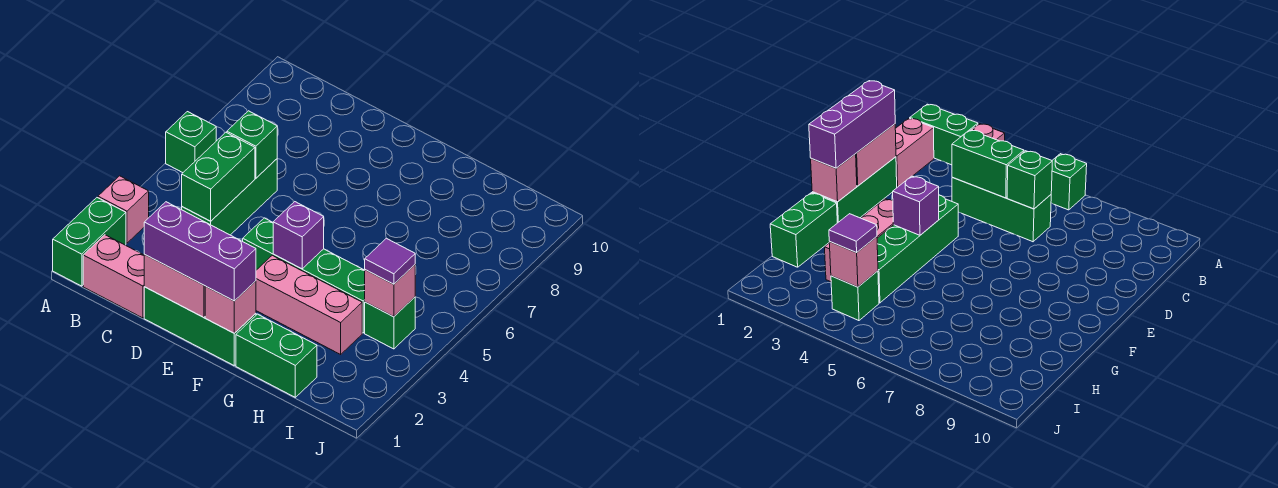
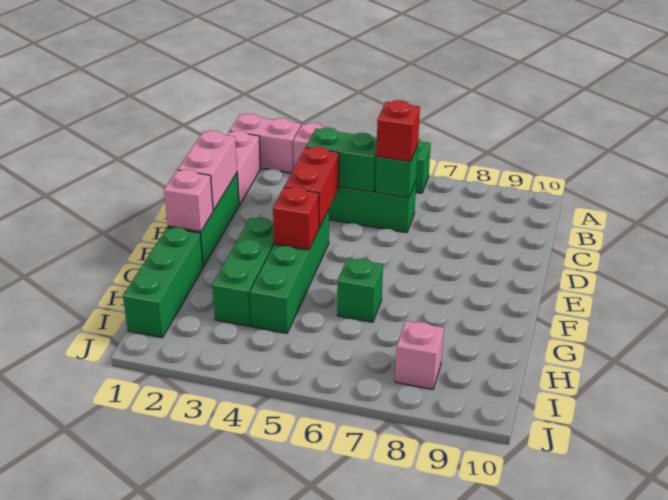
green 1x2 brick [53,198,126,286] -> pink 1x2 brick [230,114,301,173]
none -> red 1x1 brick [376,100,420,162]
purple 1x3 brick [144,202,256,301] -> none
none -> red 1x2 brick [284,147,339,228]
pink 1x3 brick [256,255,362,354] -> green 1x3 brick [212,218,274,327]
purple 1x1 brick [273,202,324,269] -> red 1x1 brick [273,187,319,250]
green 1x2 brick [236,314,317,397] -> green 1x3 brick [123,227,203,338]
green 1x1 brick [365,297,415,349] -> green 1x1 brick moved to [337,258,383,322]
pink 1x1 brick [365,265,415,317] -> pink 1x1 brick moved to [395,321,444,389]
purple 1x1 tile [365,238,415,284] -> none

